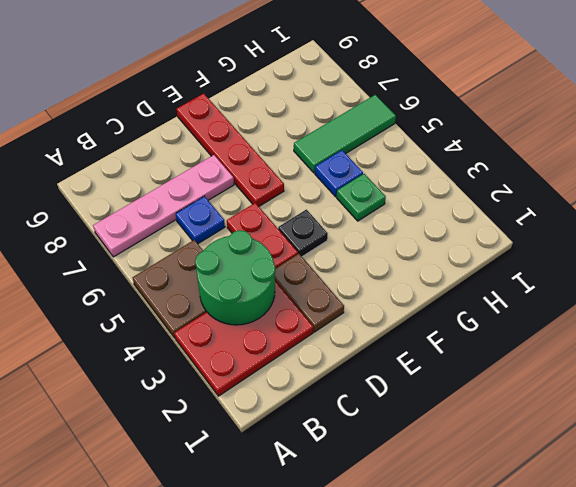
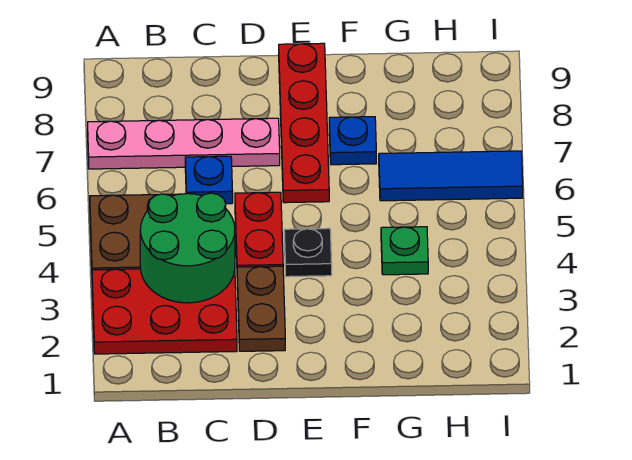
blue 1x1 plate [315,150,363,197] -> blue 1x1 plate moved to [329,117,376,165]
green 1x3 tile [294,95,396,173] -> blue 1x3 tile [379,151,523,201]

